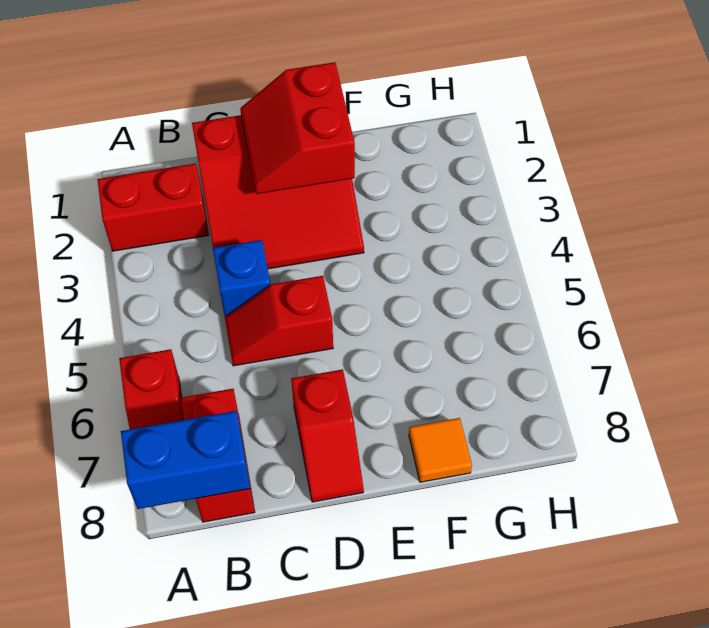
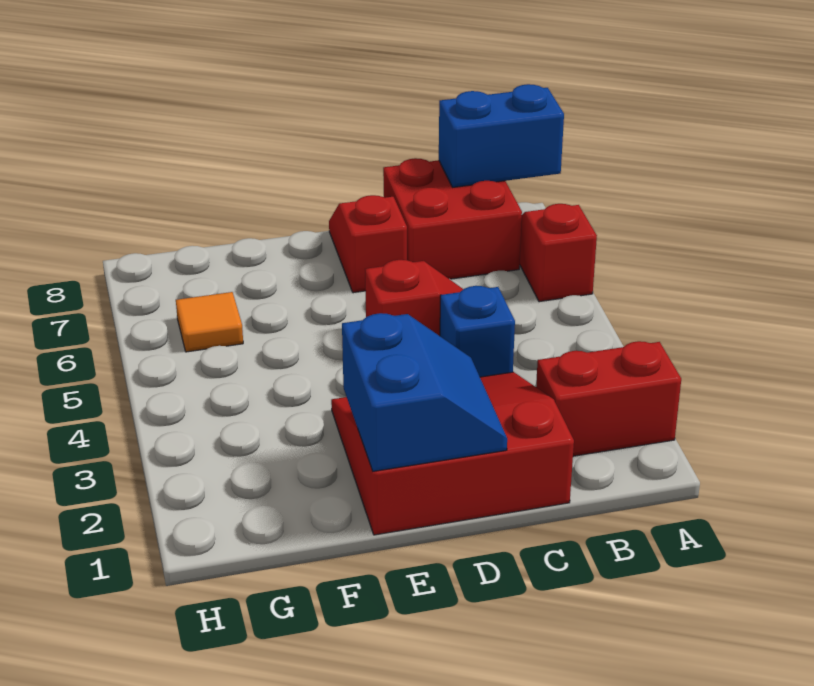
red 1x2 brick [181,389,255,522] -> red 2x2 brick [383,158,522,279]
red 2x2 slope [240,62,355,194] -> blue 2x2 slope [342,313,507,471]
orange 1x1 tile [409,418,472,482] -> orange 1x1 tile moved to [176,292,243,352]

